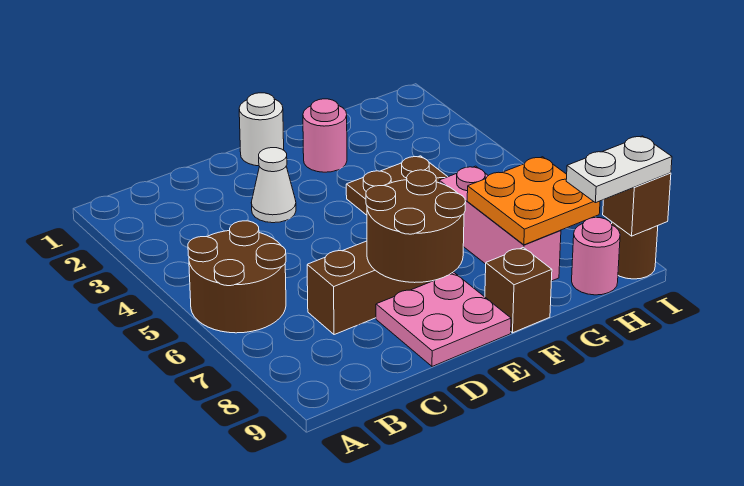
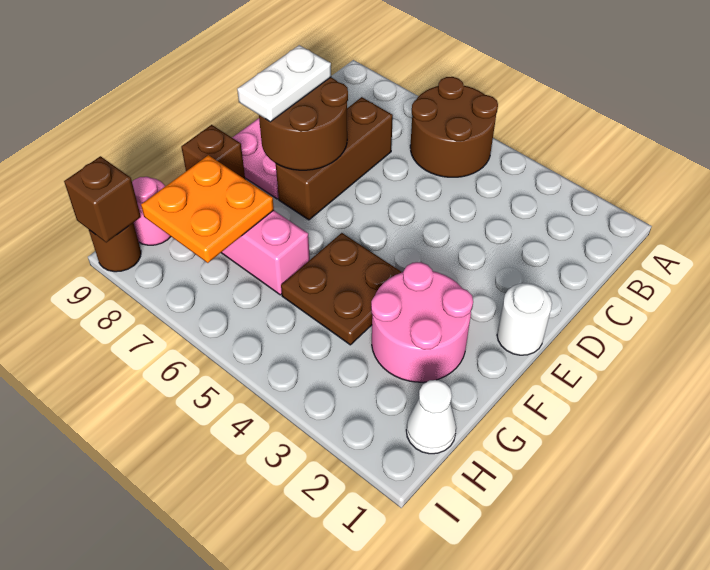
white 1x1 cone [251,148,296,223] -> white 1x1 cone moved to [406,380,456,454]
pink 1x1 round brick [303,99,347,172] -> pink 2x2 round brick [371,262,473,382]
white 1x2 plate [566,136,672,203] -> white 1x2 plate moved to [237,45,331,122]

